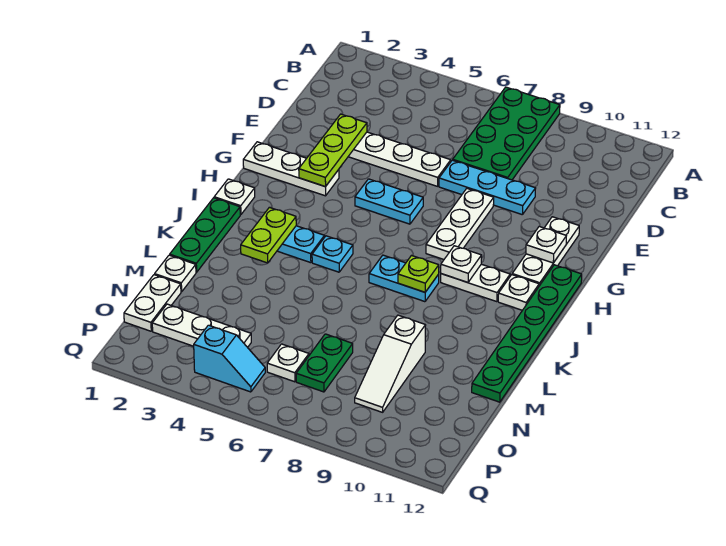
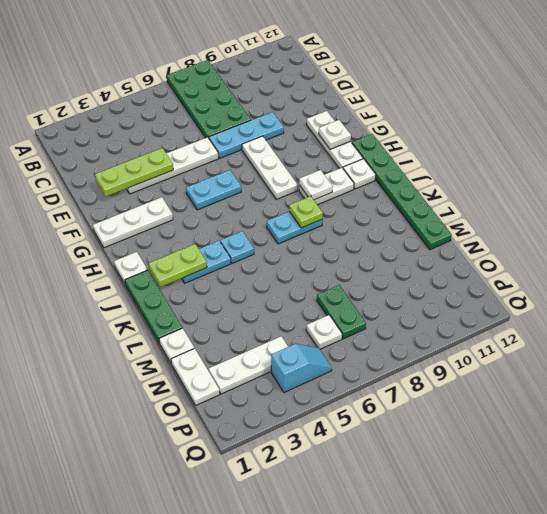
lime 1x3 plate [299,114,367,187] -> lime 1x3 plate turned to [95,148,173,196]
lime 1x2 plate [241,207,296,263] -> lime 1x2 plate turned to [148,244,207,287]
white 1x3 slope [355,315,426,412] -> none

